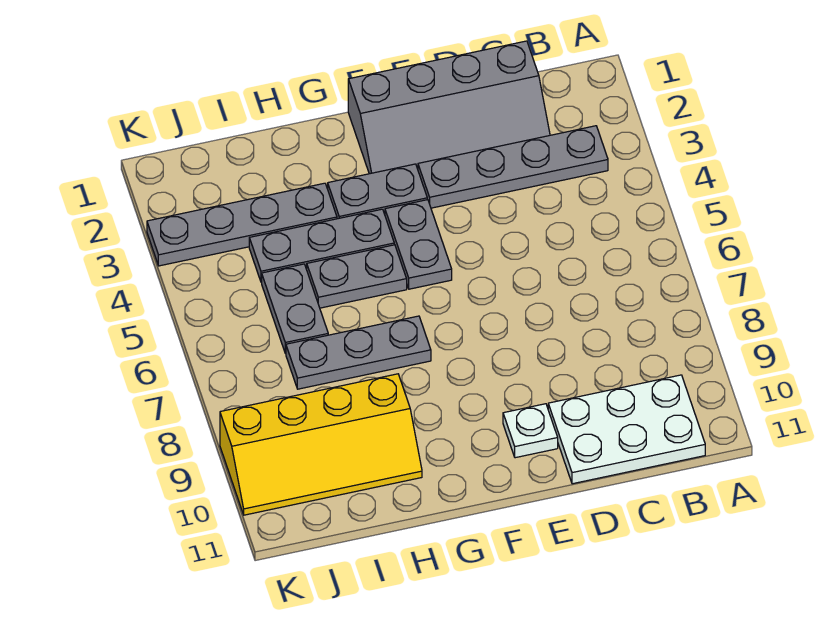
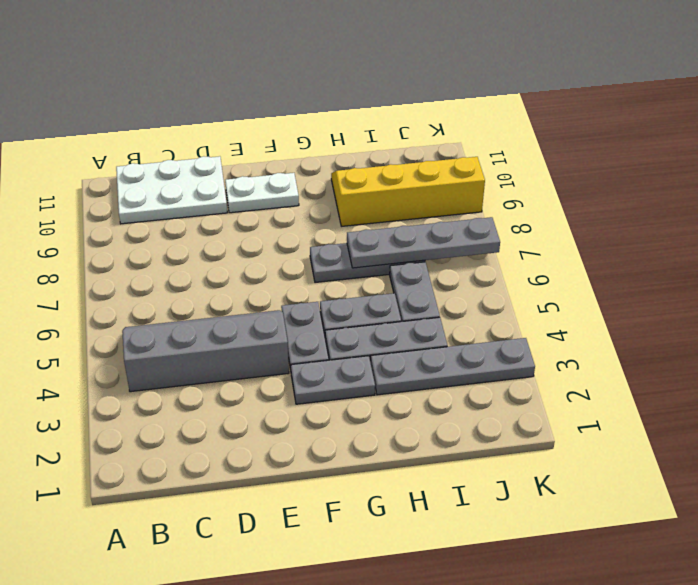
grey 1x4 plate [418,126,608,208] -> grey 1x4 plate moved to [347,217,500,268]
grey 2x4 slope [348,41,550,174] -> grey 2x4 slope moved to [122,310,289,392]
white 1x1 plate [503,404,558,458] -> white 1x2 plate [225,173,299,213]

